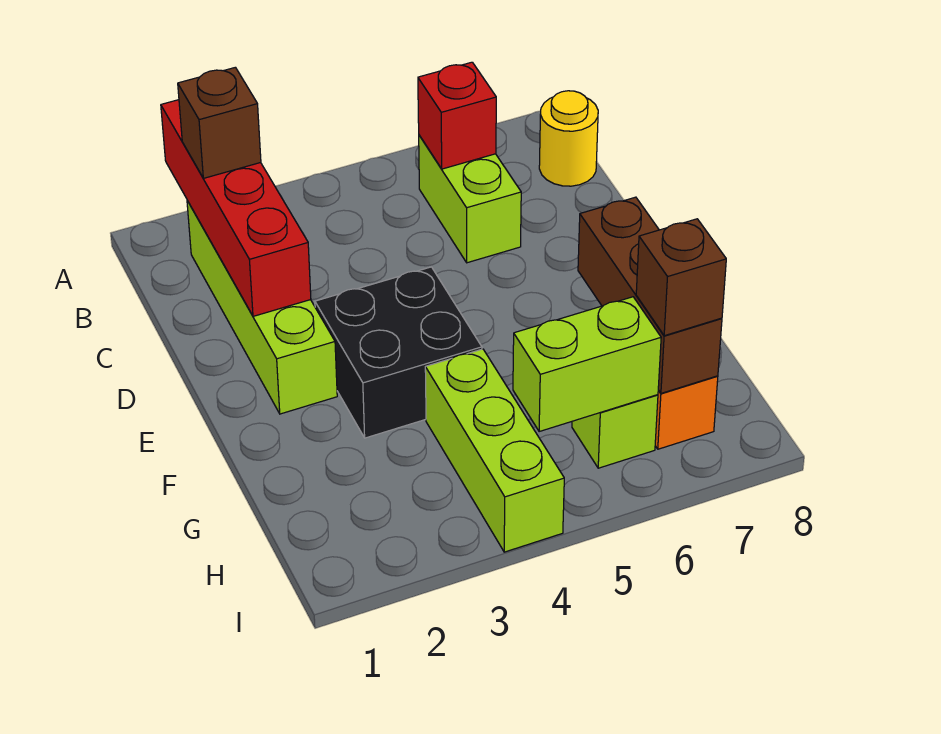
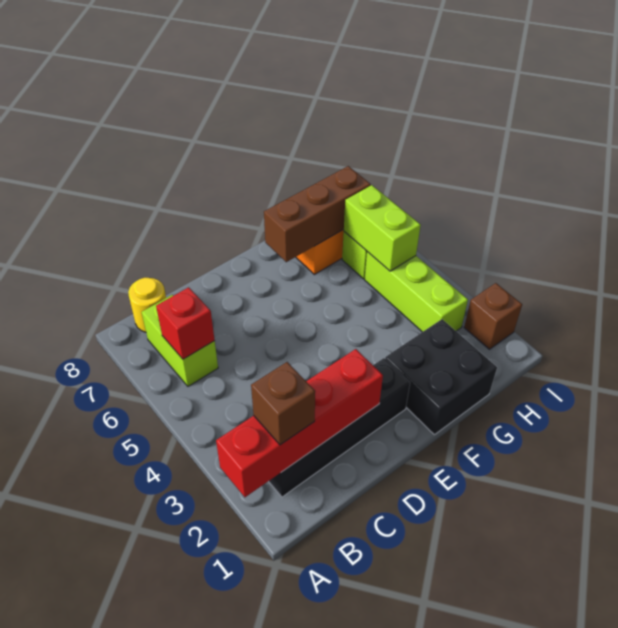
lime 1x4 brick [187,201,337,414] -> black 1x4 brick [269,358,410,497]
lime 1x2 brick [419,135,521,263] -> lime 1x2 brick turned to [142,295,218,386]
black 2x2 brick [315,267,482,438] -> black 2x2 brick moved to [385,319,497,435]
lime 1x3 brick [425,349,564,552] -> lime 1x3 brick turned to [365,252,468,332]
brown 1x1 brick [636,219,726,336] -> brown 1x1 brick moved to [464,283,522,349]

